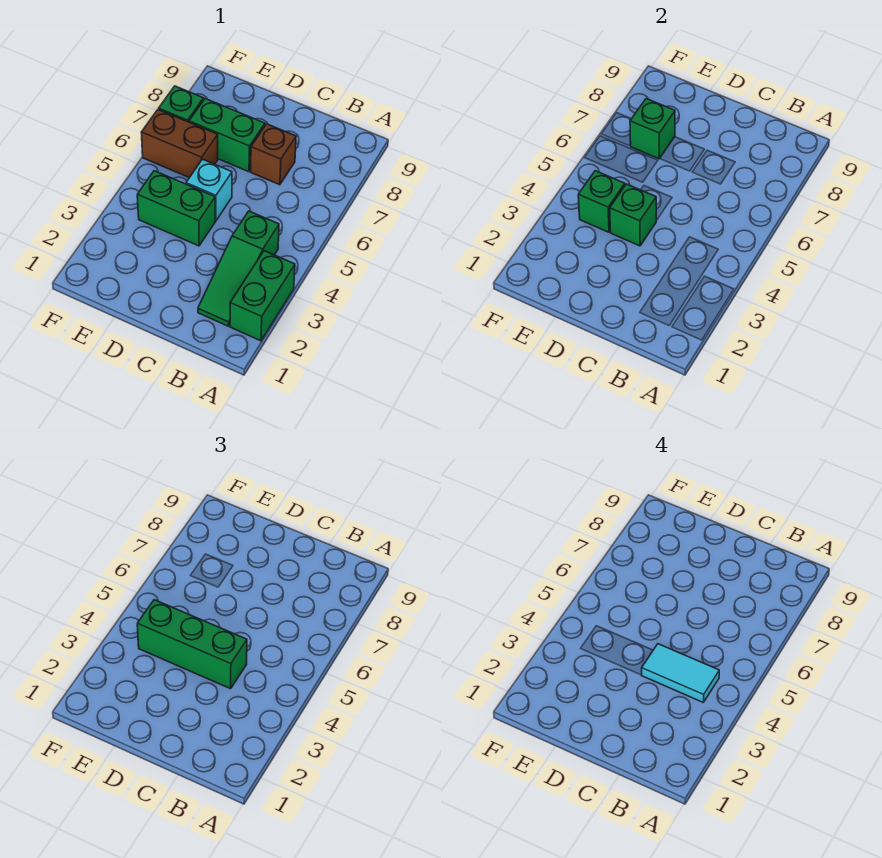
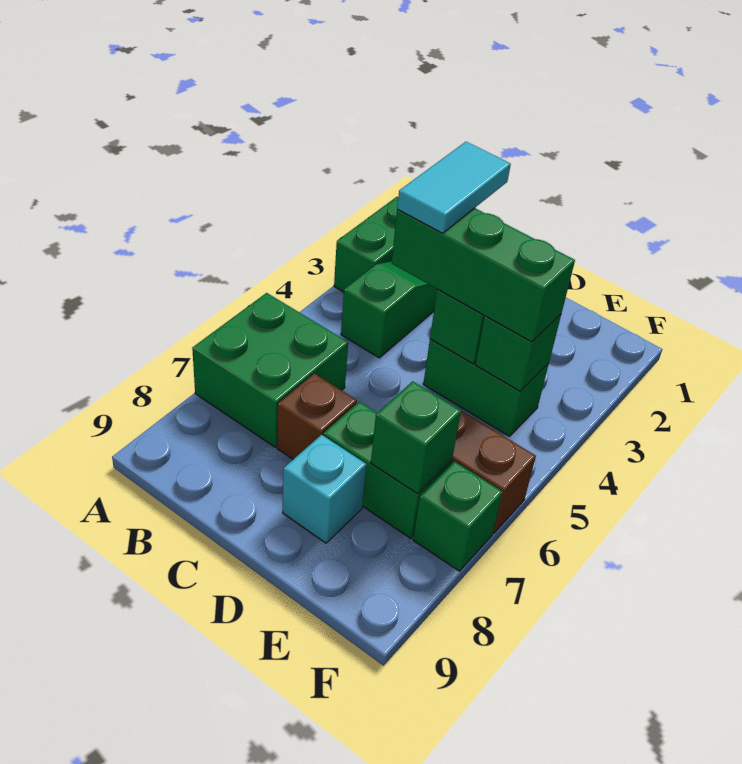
none -> green 2x2 brick [192,293,348,447]
cyan 1x2 tile [642,644,719,702] -> cyan 1x2 tile turned to [397,142,511,233]
cyan 1x1 brick [186,159,232,221] -> cyan 1x1 brick moved to [283,435,366,543]

